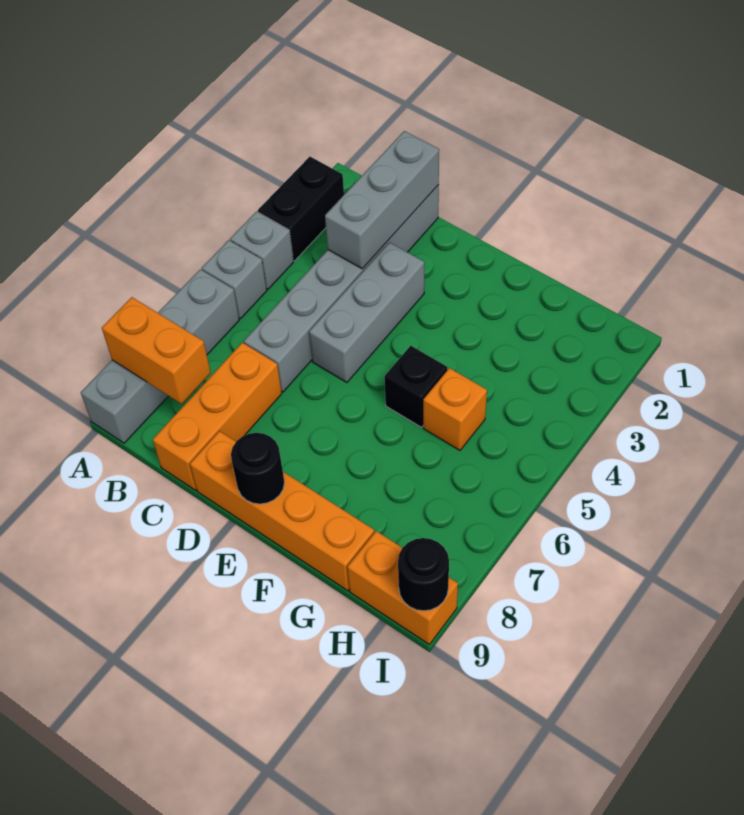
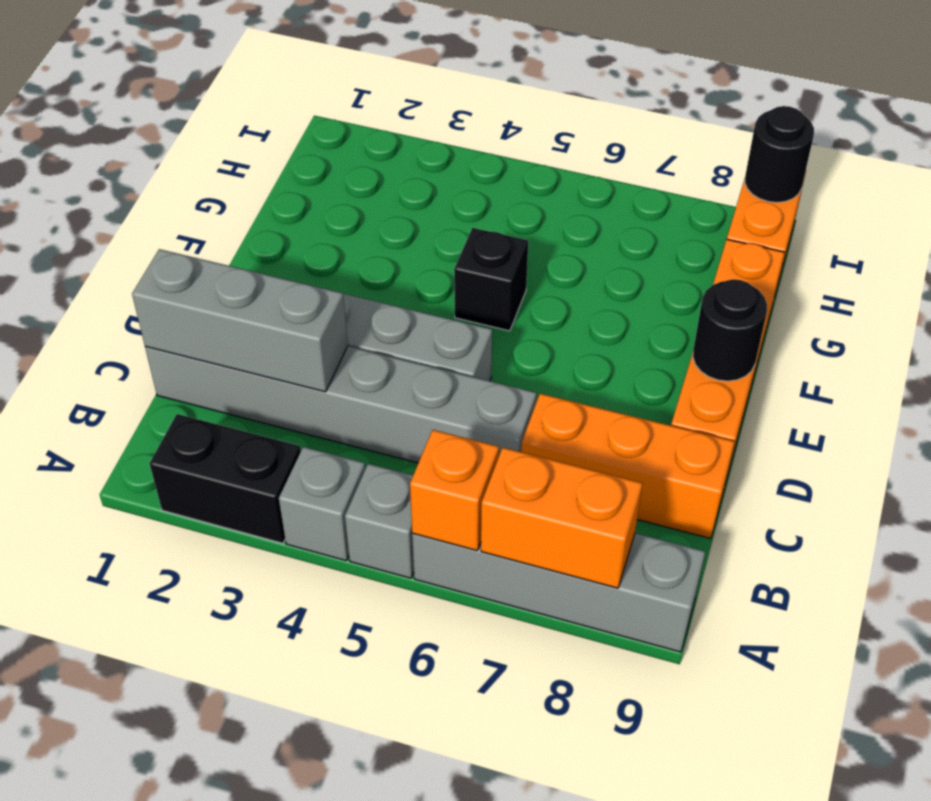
orange 1x2 brick [102,297,211,404] -> orange 1x2 brick turned to [481,448,642,588]
orange 1x1 brick [423,368,487,450] -> orange 1x1 brick moved to [410,430,499,551]

